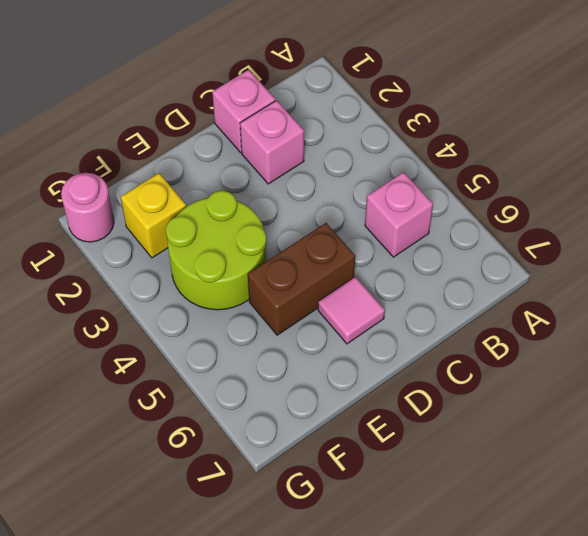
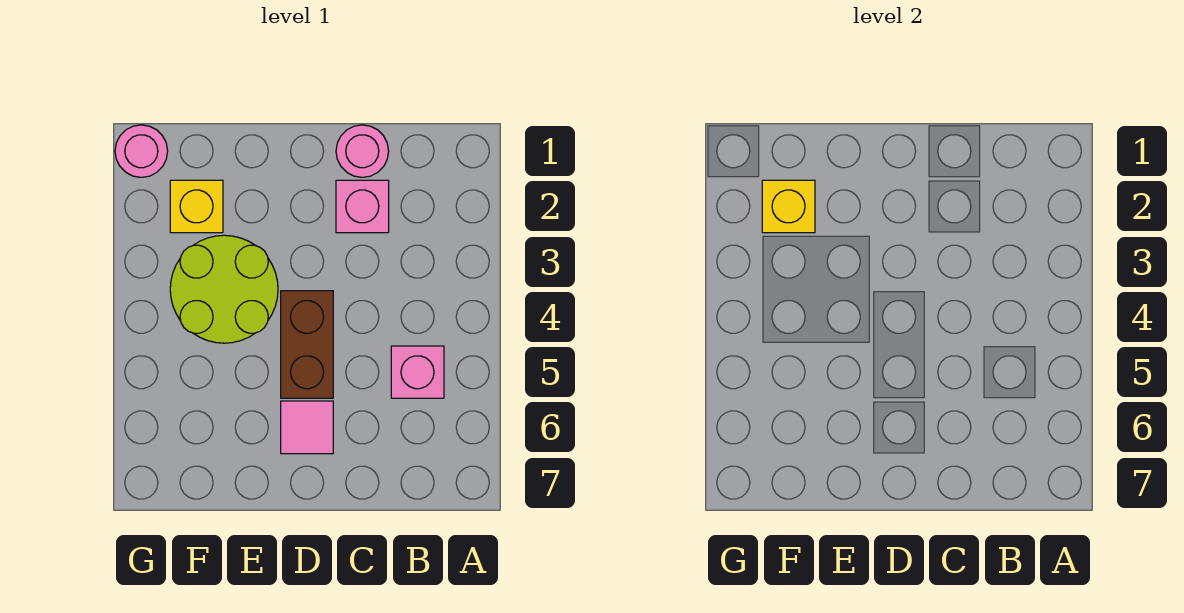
pink 1x1 brick [212,70,275,152] -> pink 1x1 round brick [336,125,389,177]
brown 1x2 brick [248,223,355,335] -> brown 1x2 brick turned to [281,291,333,398]
none -> yellow 1x1 brick [762,180,815,233]

